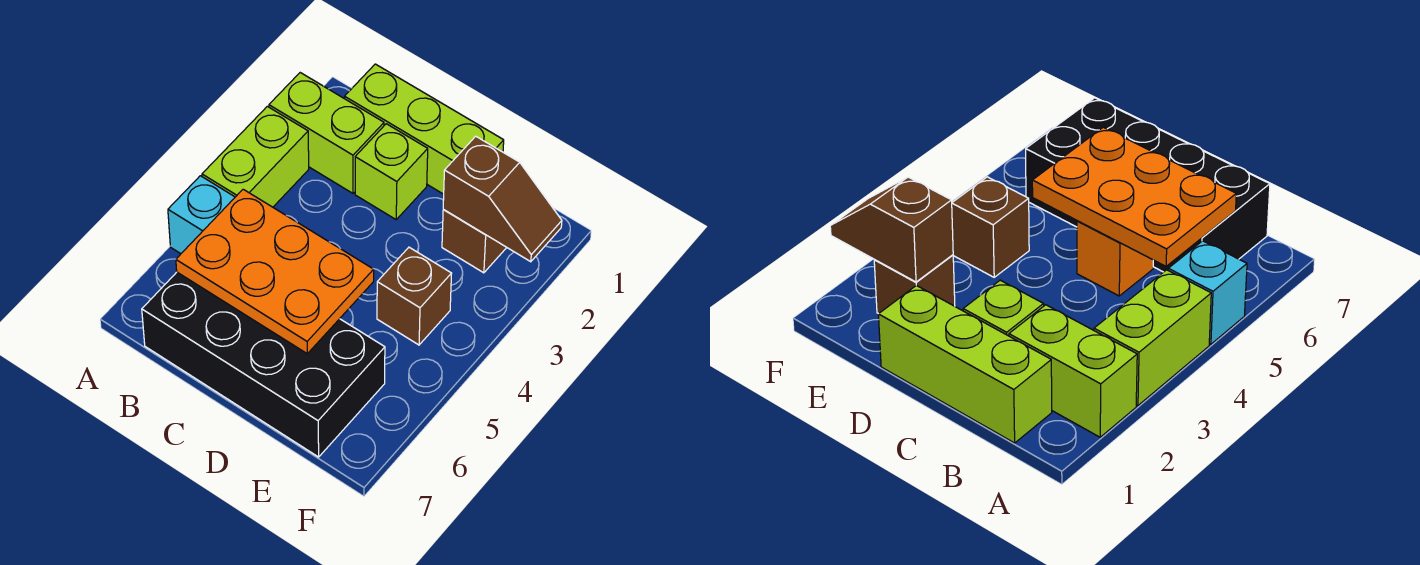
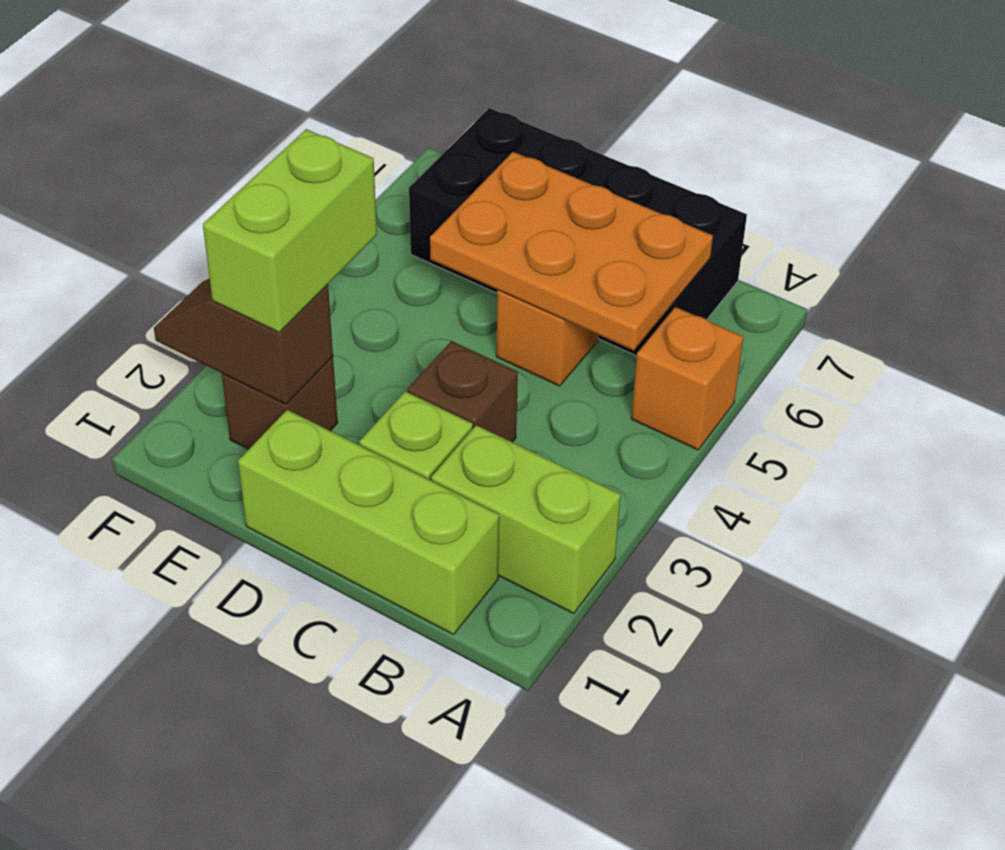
lime 1x2 brick [202,106,309,207] -> lime 1x2 brick moved to [203,129,377,332]
cyan 1x1 brick [168,176,235,254] -> orange 1x1 brick [631,307,743,450]
brown 1x1 brick [377,247,452,345] -> brown 1x1 brick moved to [408,341,518,442]

